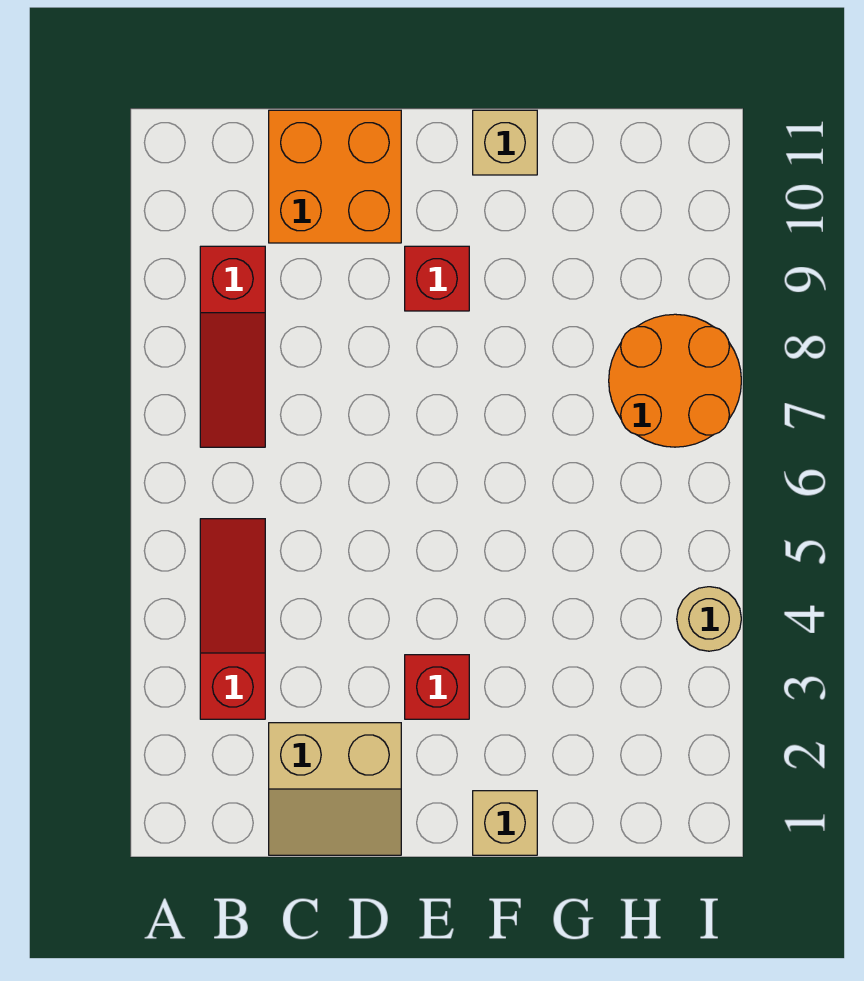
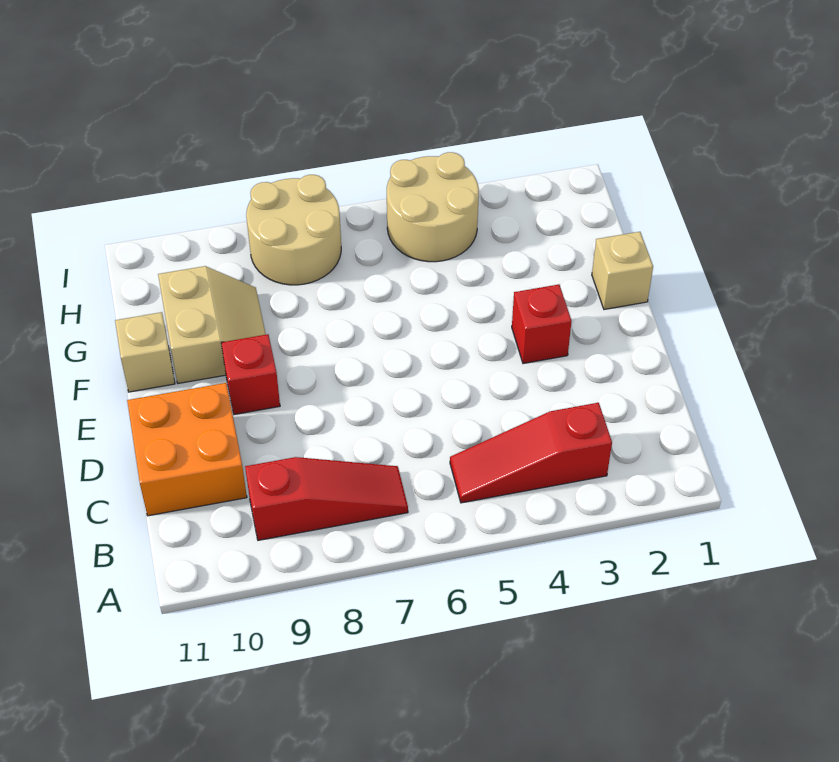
tan 2x2 slope [269,723,401,855] -> tan 2x2 slope moved to [158,266,266,383]
orange 2x2 round brick [609,314,741,447] -> tan 2x2 round brick [246,175,341,285]
tan 1x1 round brick [677,587,741,651] -> tan 2x2 round brick [387,152,479,262]

